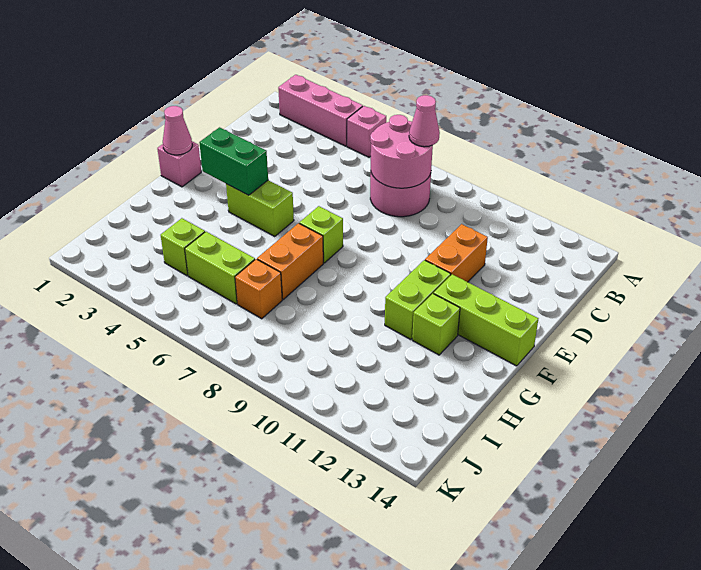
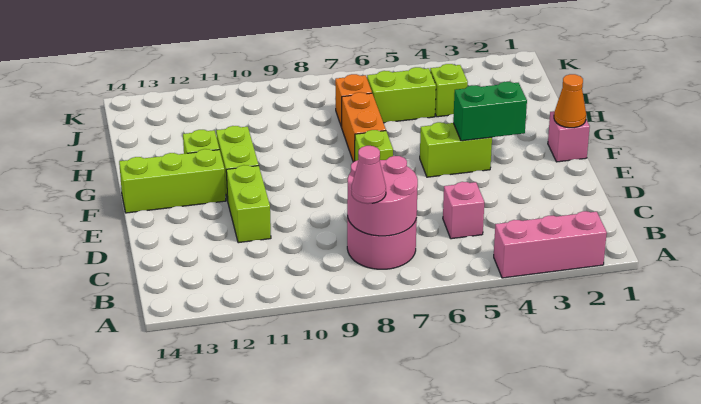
pink 1x1 brick [347,106,386,157] -> pink 1x1 brick moved to [443,182,484,239]
orange 1x2 brick [425,224,488,282] -> lime 1x2 brick [226,165,271,243]
pink 1x1 cone [163,106,192,155] -> orange 1x1 cone [554,74,586,128]

